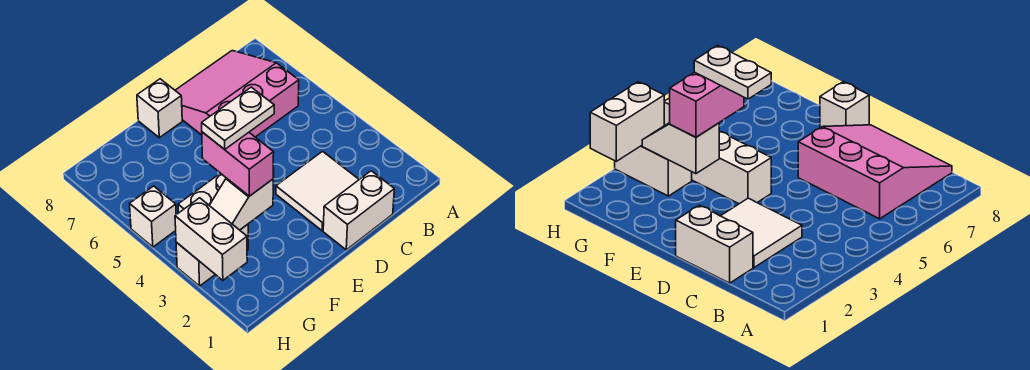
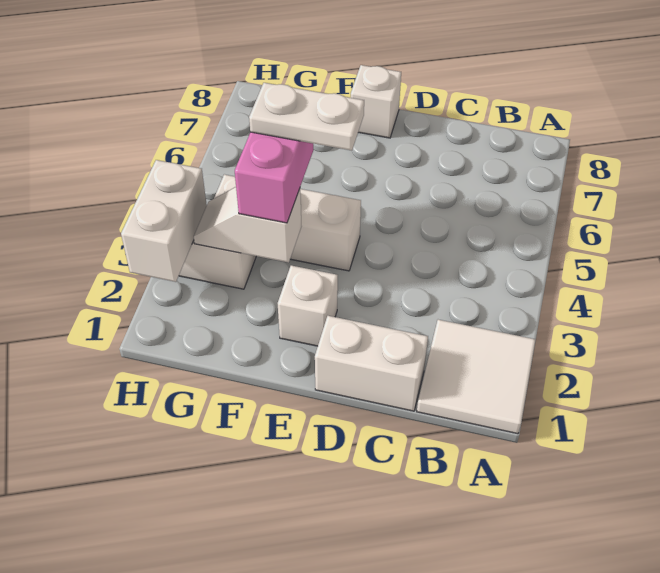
pink 3x3 slope [175,51,299,137] -> none
white 2x2 tile [276,151,359,231] -> white 2x2 tile moved to [417,320,536,434]
white 1x1 brick [130,186,176,247] -> white 1x1 brick moved to [278,265,338,346]

